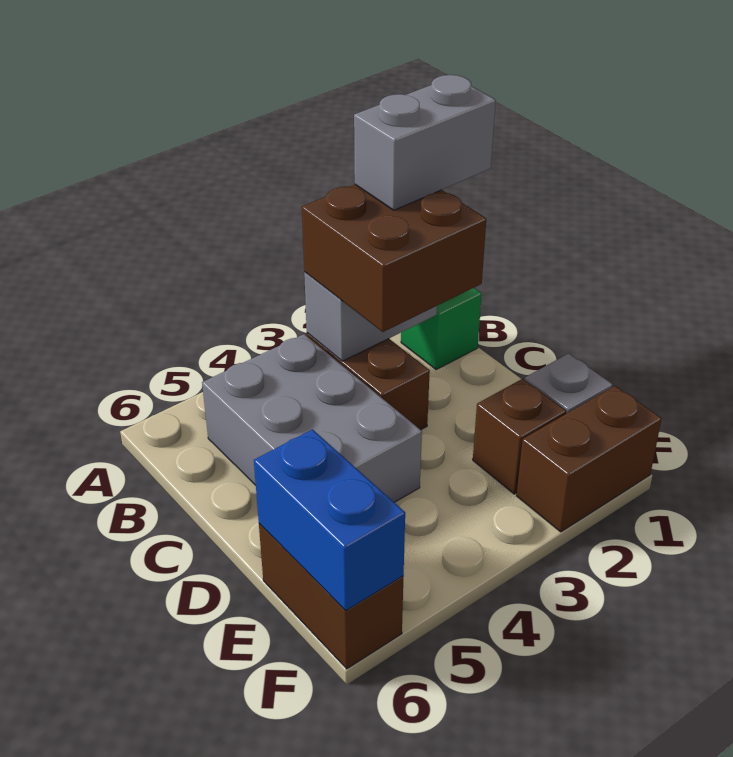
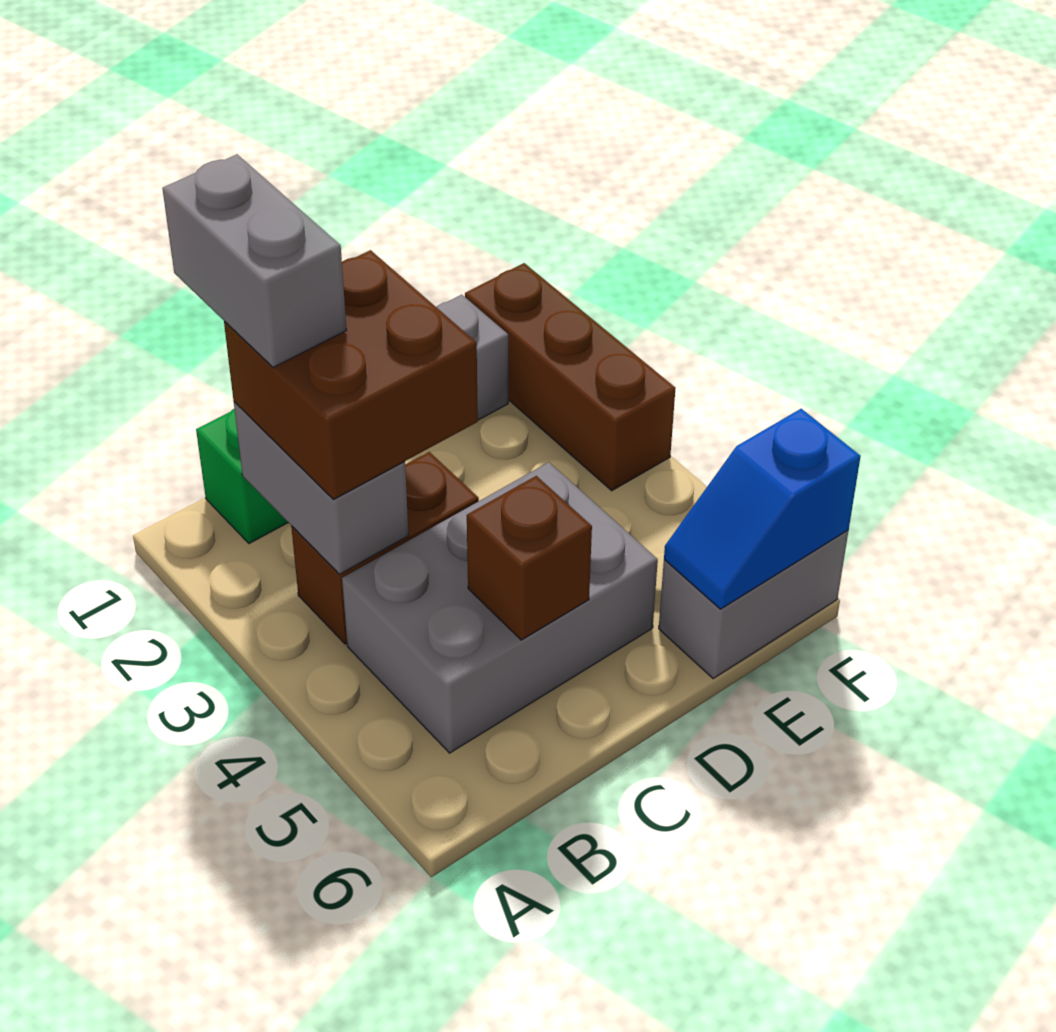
brown 1x1 brick [473,379,566,494] -> brown 1x1 brick moved to [467,476,592,640]
brown 1x2 brick [259,524,403,669] -> grey 1x2 brick [659,530,848,679]
blue 1x2 brick [254,429,405,611] -> blue 1x2 slope [664,409,861,609]
brown 1x2 brick [517,386,662,532] -> brown 1x3 brick [465,263,675,491]

